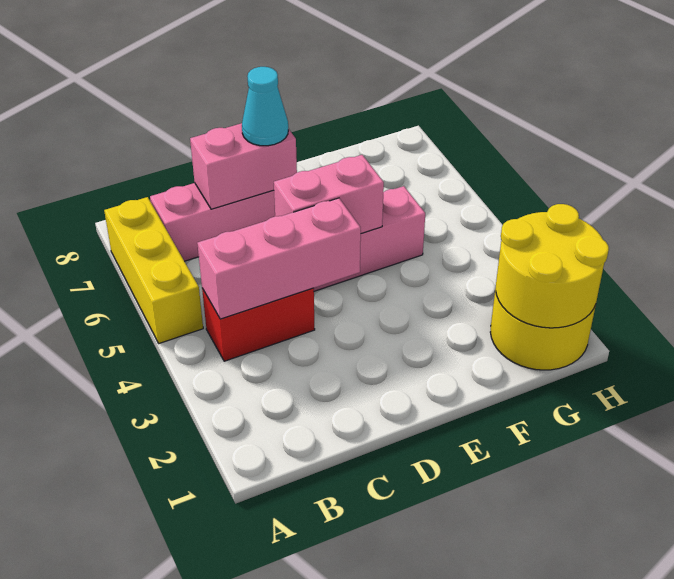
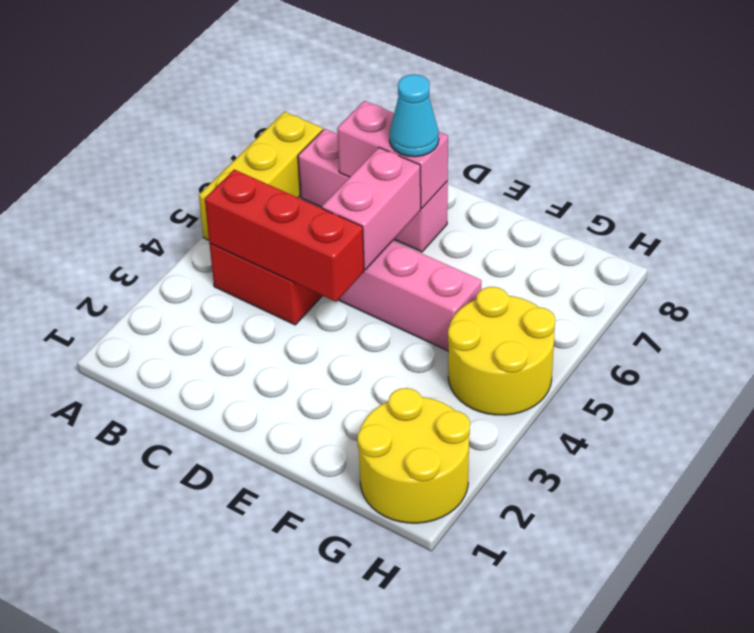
pink 1x3 brick [197,198,361,319] -> red 1x3 brick [205,170,364,302]
pink 1x2 brick [274,155,384,233] -> pink 1x2 brick turned to [322,148,421,270]
yellow 2x2 round brick [495,204,609,328] -> yellow 2x2 round brick moved to [448,287,555,415]

